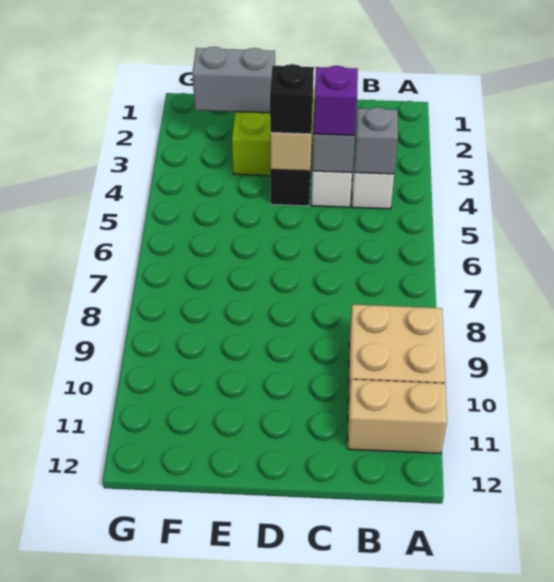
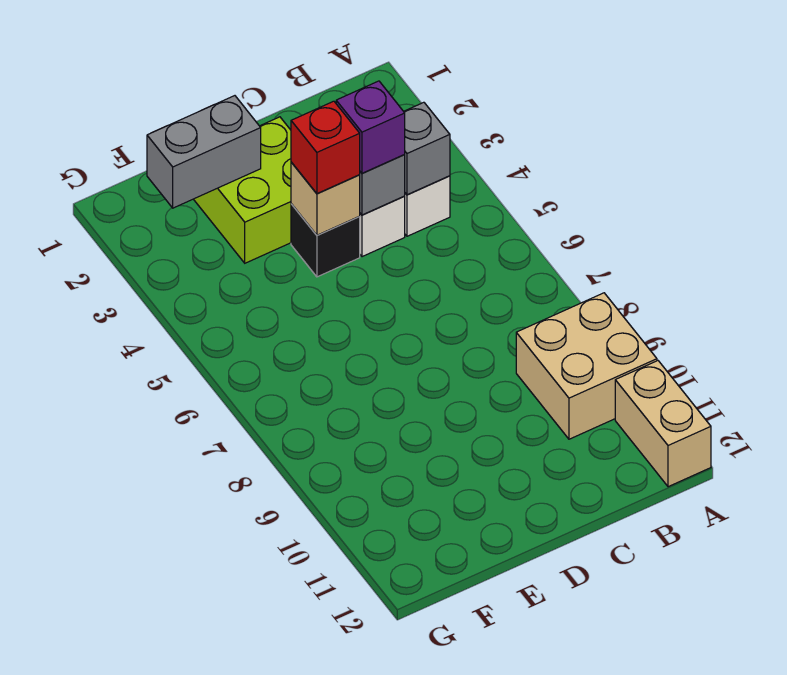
tan 1x2 brick [348,379,447,453] -> tan 1x2 brick turned to [615,361,711,487]
black 1x1 brick [270,64,314,134] -> red 1x1 brick [291,101,360,194]

